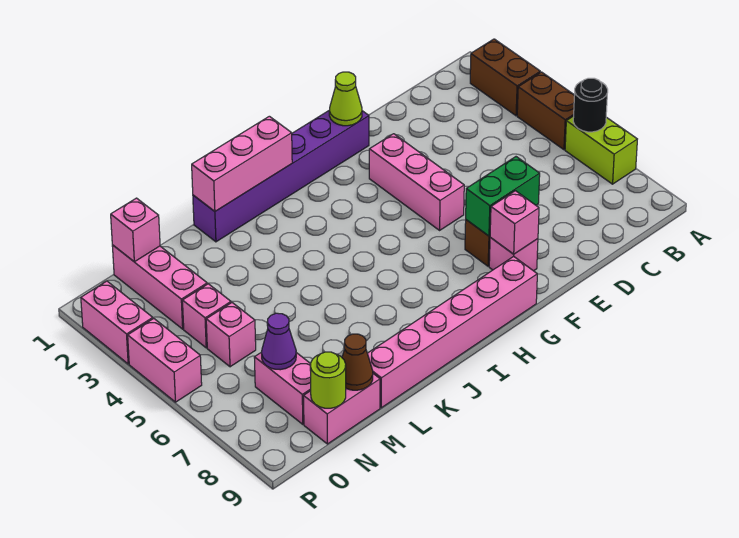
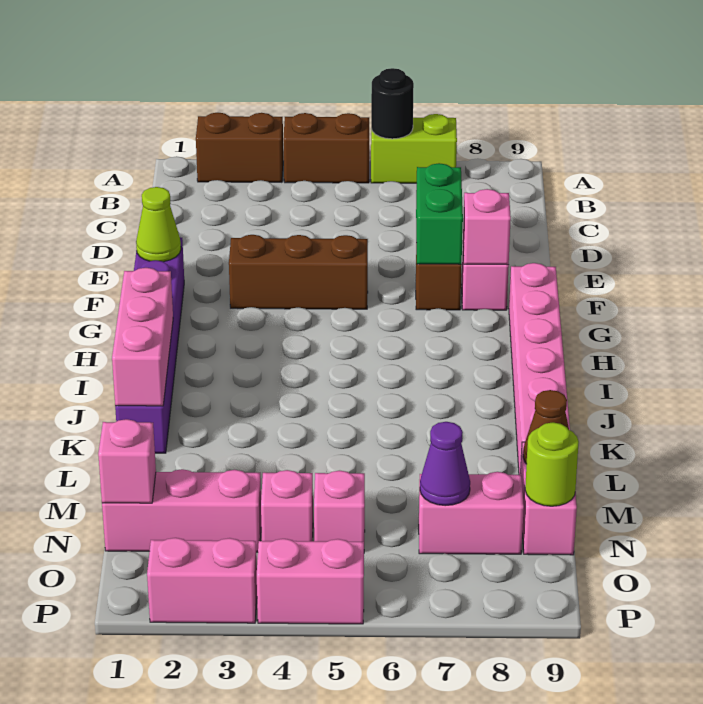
pink 1x3 brick [369,134,464,230] -> brown 1x3 brick [229,235,368,309]

